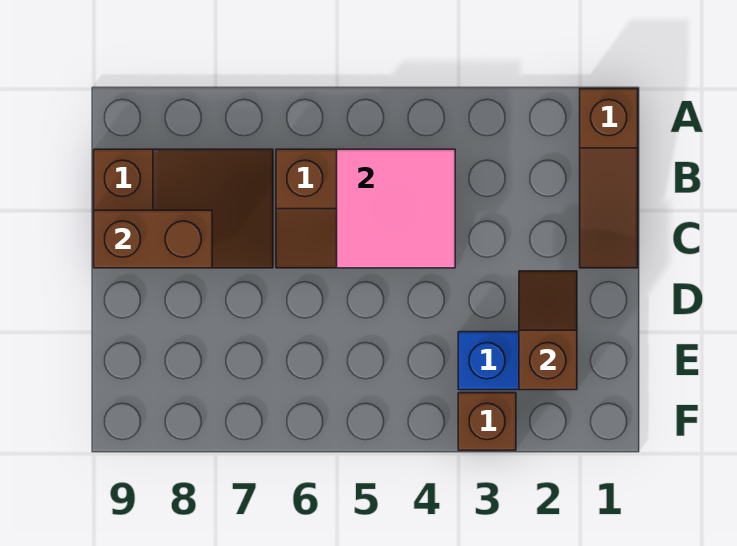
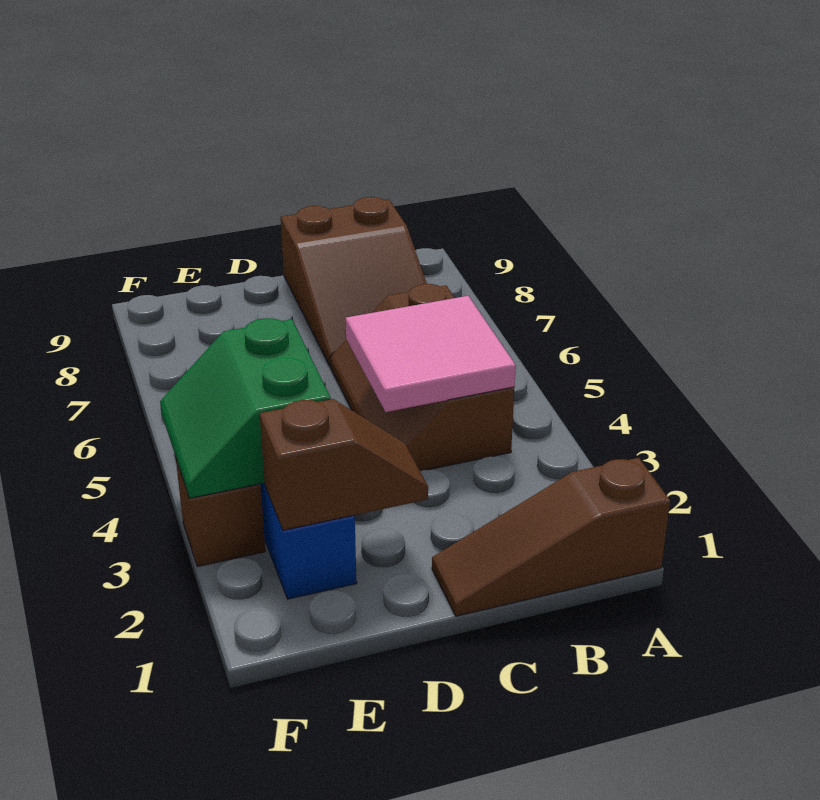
brown 1x2 brick [94,210,212,268] -> none
none -> green 2x2 slope [160,318,331,498]

